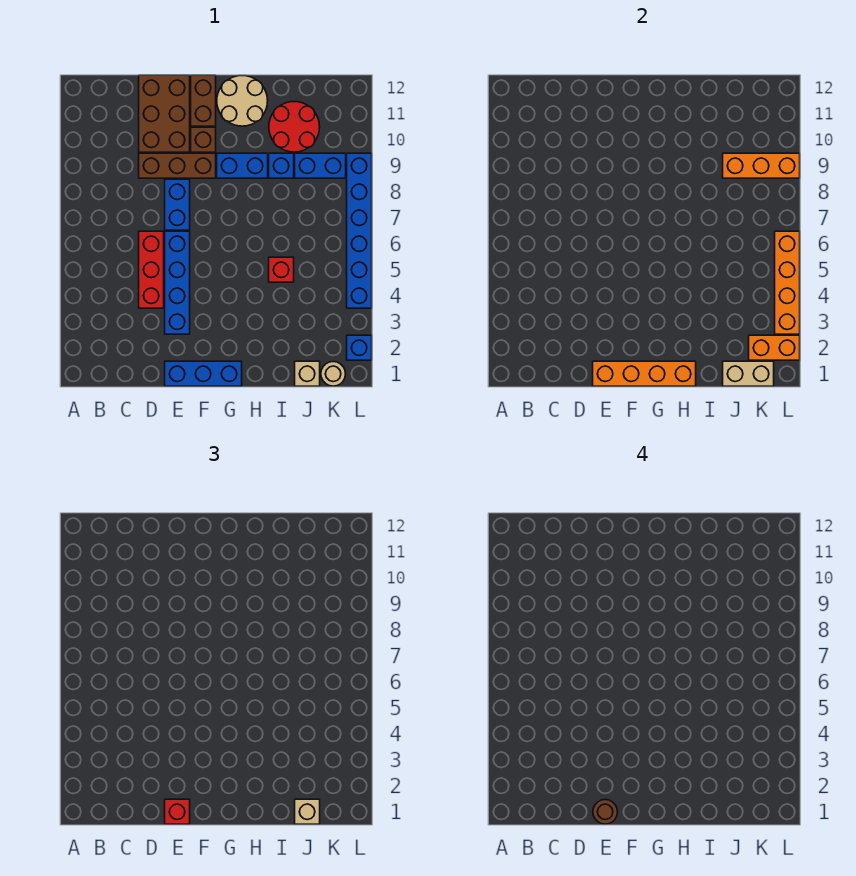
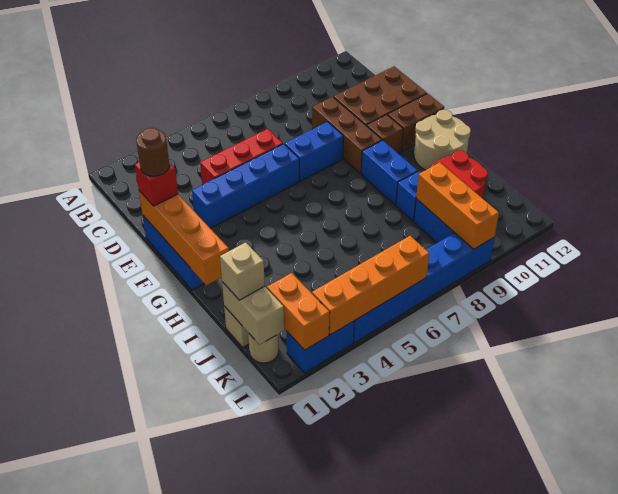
red 1x1 brick [269,257,294,282] -> none
blue 1x1 brick [347,335,372,360] -> blue 1x2 brick [286,321,354,373]

